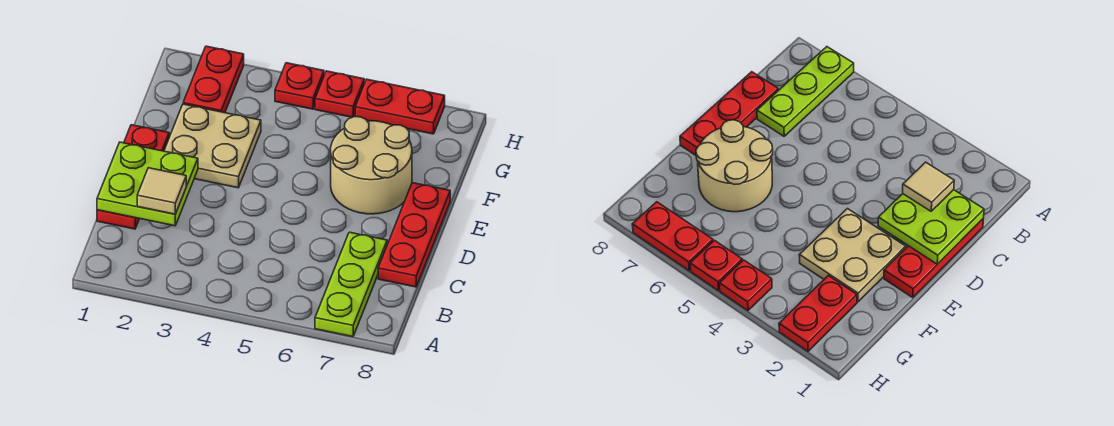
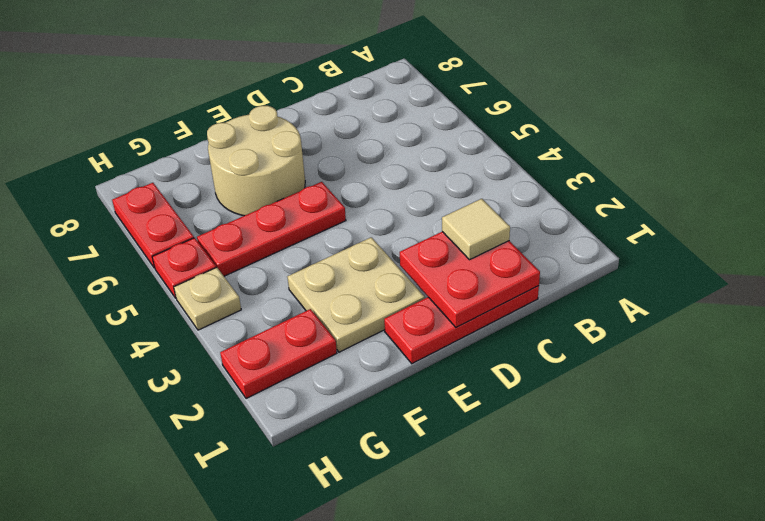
lime 1x3 plate [315,232,387,337] -> none
lime 2x2 plate [97,142,198,226] -> red 2x2 plate [400,232,540,328]
red 1x3 plate [378,183,450,287] -> red 1x3 plate moved to [197,182,346,276]
red 1x1 plate [275,63,324,109] -> tan 1x1 plate [174,267,241,330]

